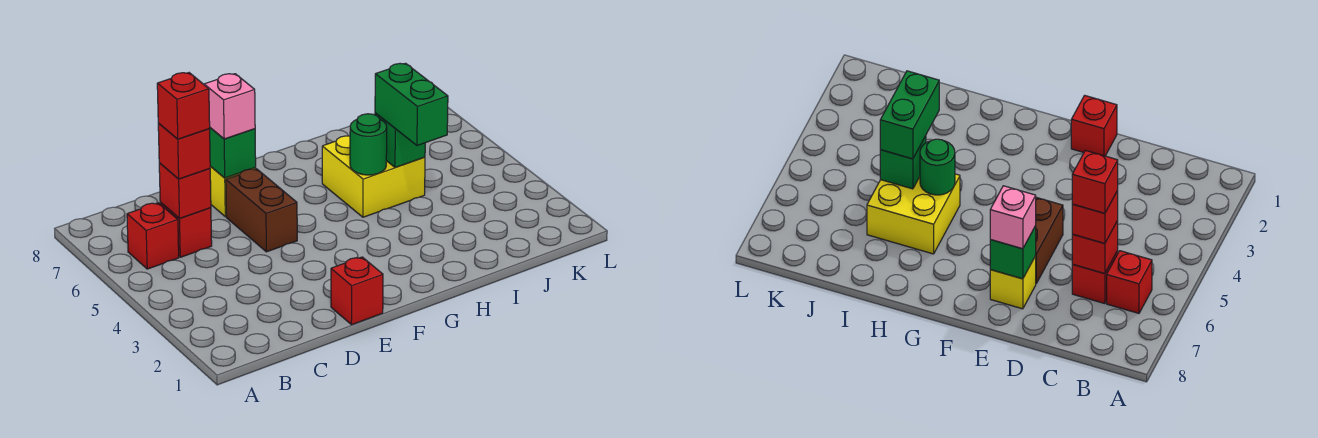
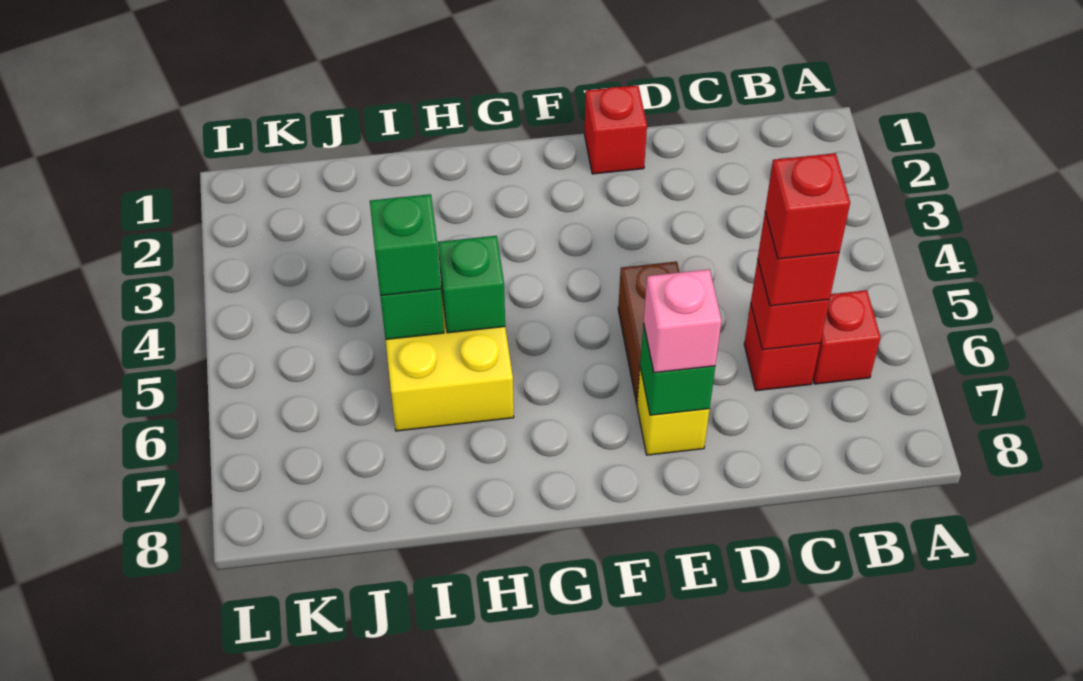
green 1x1 round brick [350,114,387,175] -> green 1x1 brick [438,236,505,333]
green 1x2 brick [375,63,448,145] -> green 1x1 brick [370,194,441,296]

